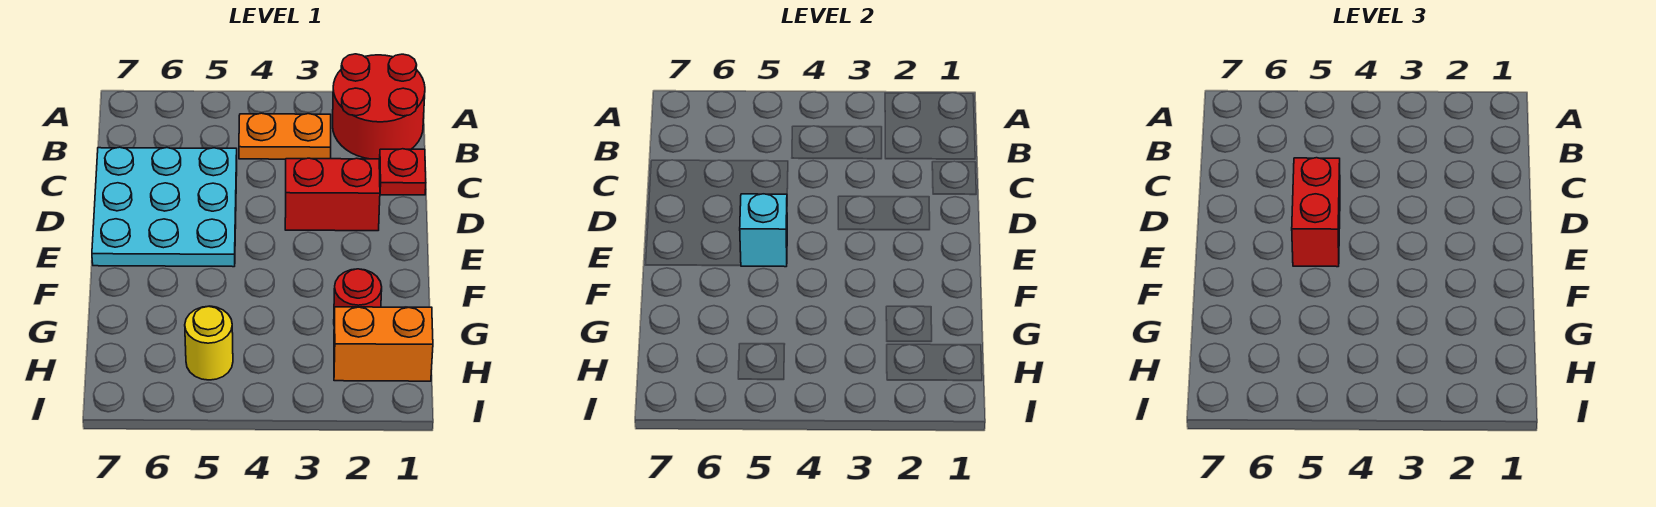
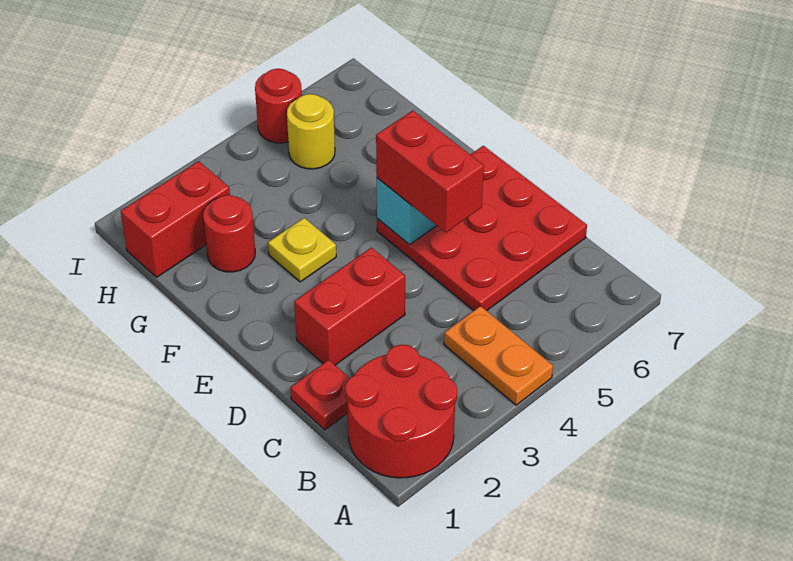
orange 1x2 plate [239,113,331,159] -> orange 1x2 plate turned to [444,306,553,405]
cyan 3x3 plate [92,147,237,267] -> red 3x3 plate [377,146,587,311]
none -> yellow 1x1 plate [268,218,336,282]
orange 1x2 brick [334,307,433,381] -> red 1x2 brick [121,161,230,277]
none -> red 1x1 round brick [255,69,302,143]

